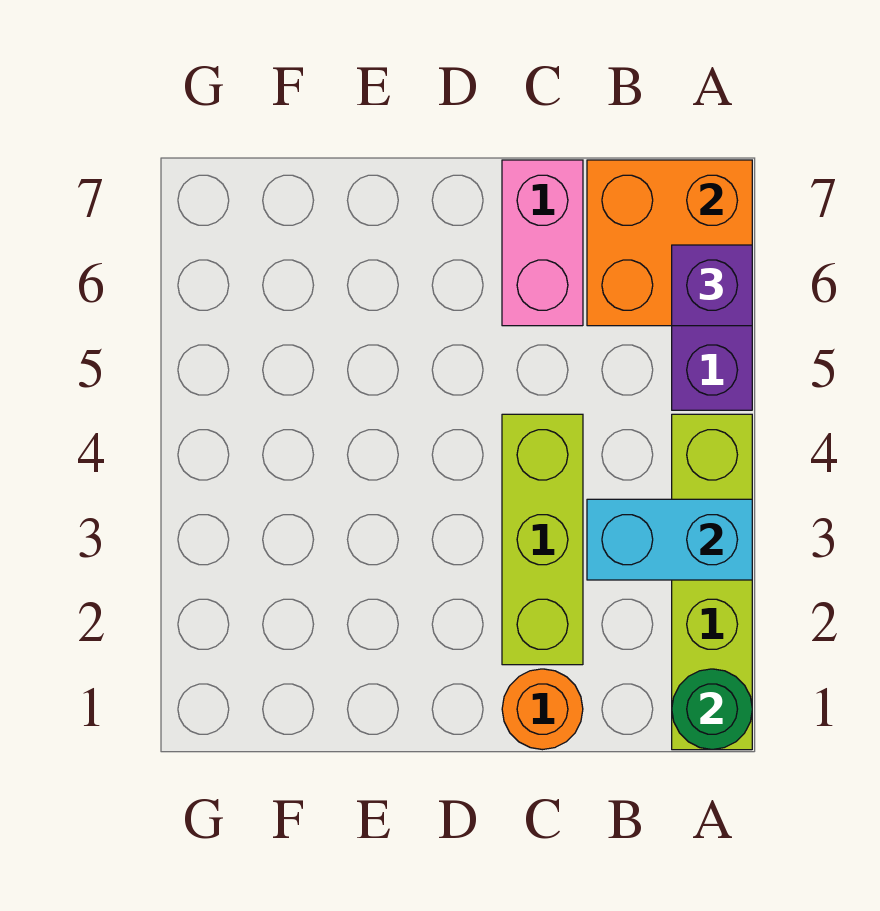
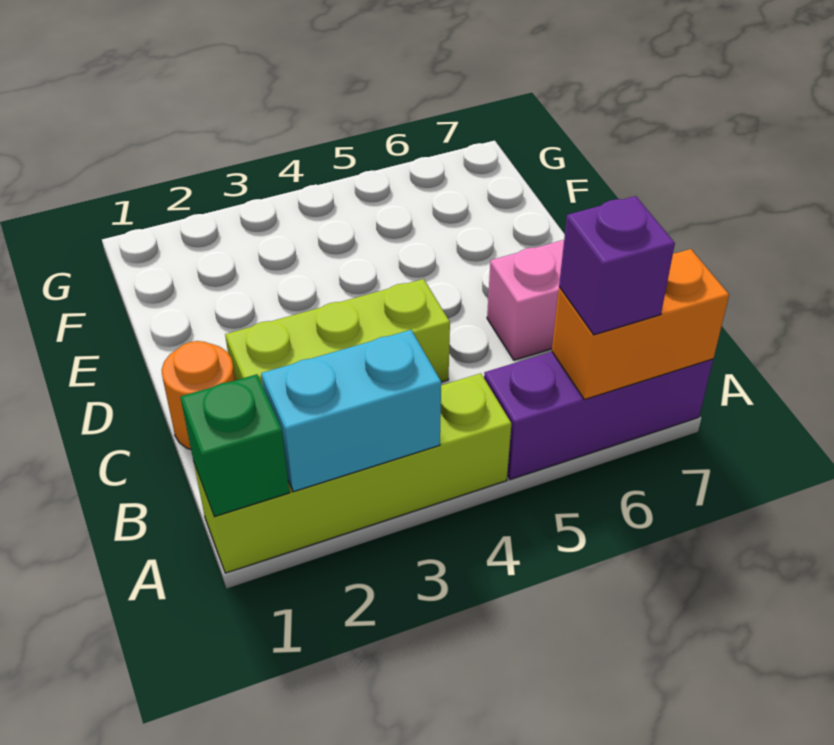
green 1x1 round brick [672,669,752,750] -> green 1x1 brick [181,374,289,517]
cyan 1x2 brick [587,499,752,580] -> cyan 1x2 brick turned to [261,330,441,492]
orange 2x2 brick [587,160,752,326] -> orange 1x2 brick [552,249,729,400]

